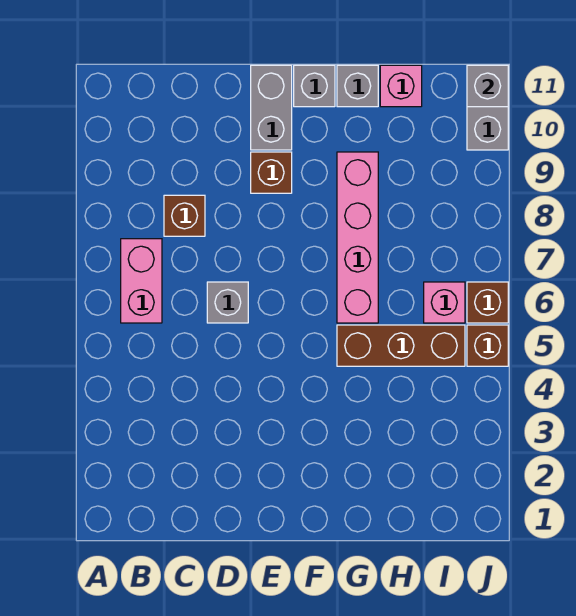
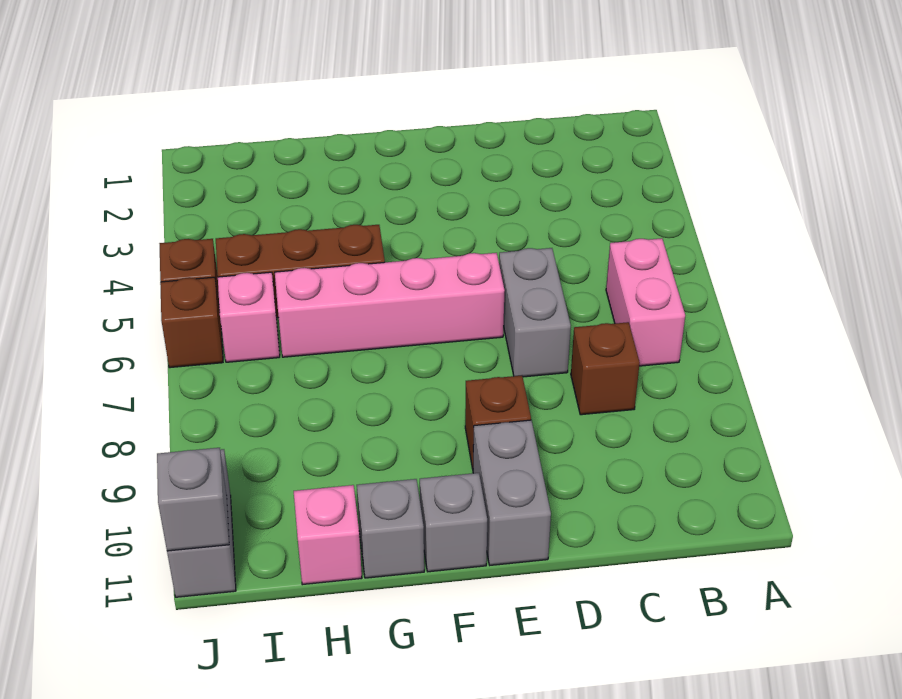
grey 1x1 brick [207,282,248,323] -> grey 1x2 brick [499,248,571,377]
pink 1x4 brick [337,152,378,323] -> pink 1x4 brick turned to [275,253,505,357]

